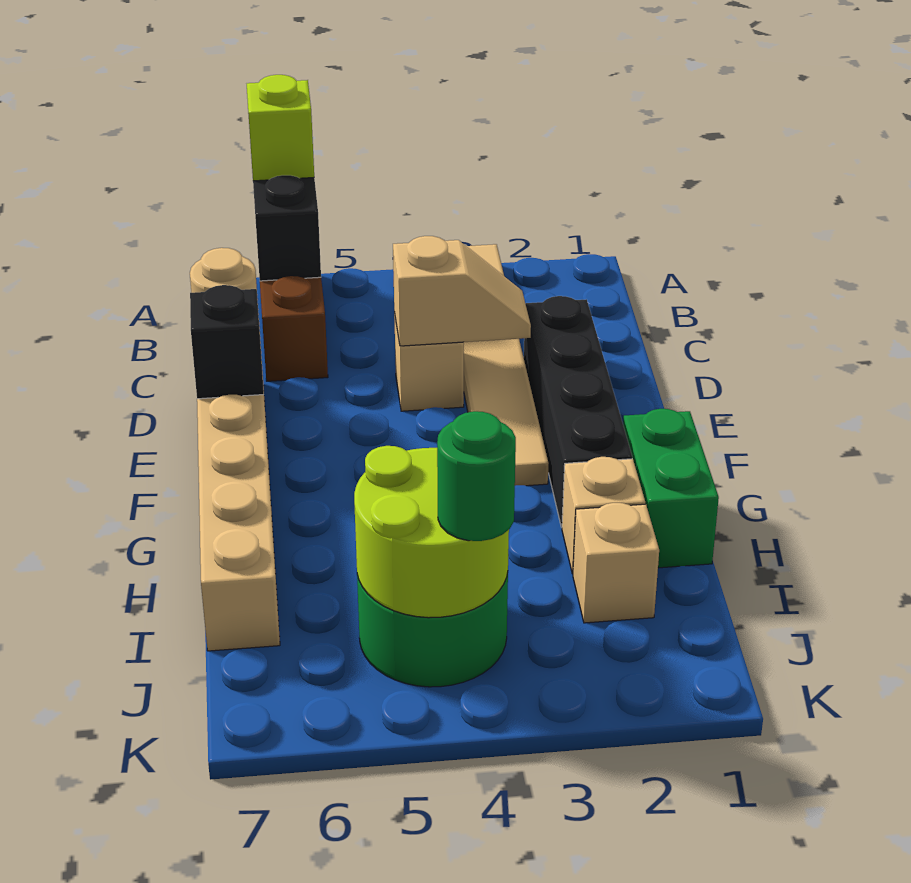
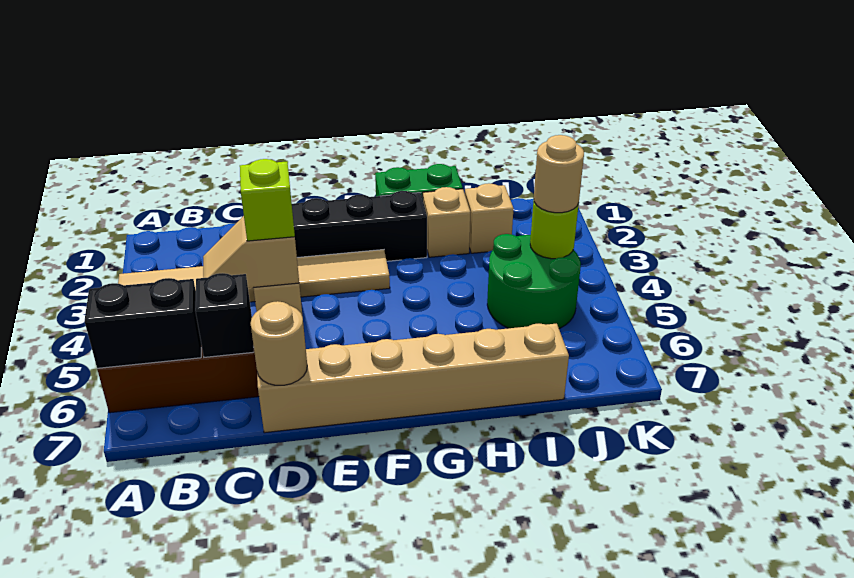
lime 1x1 brick [247,75,314,181] -> lime 1x1 brick moved to [240,159,295,241]
tan 1x2 slope [393,236,531,346] -> tan 1x2 slope turned to [203,216,299,288]
black 1x1 brick [190,285,264,399] -> black 1x1 brick moved to [195,273,254,357]
lime 2x2 round brick [354,446,509,618] -> lime 1x1 round brick [530,200,579,259]
green 1x1 round brick [437,411,516,541] -> tan 1x1 round brick [534,135,584,213]

